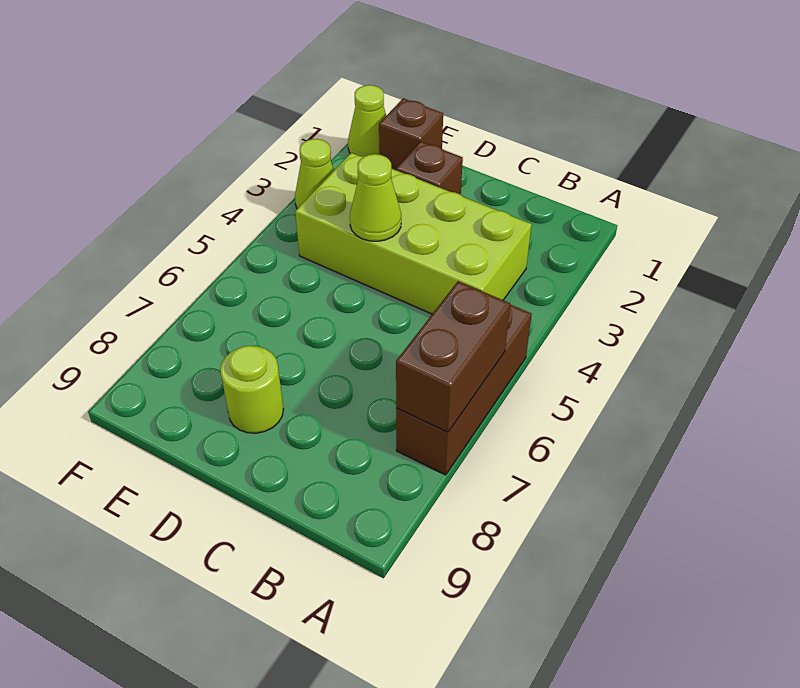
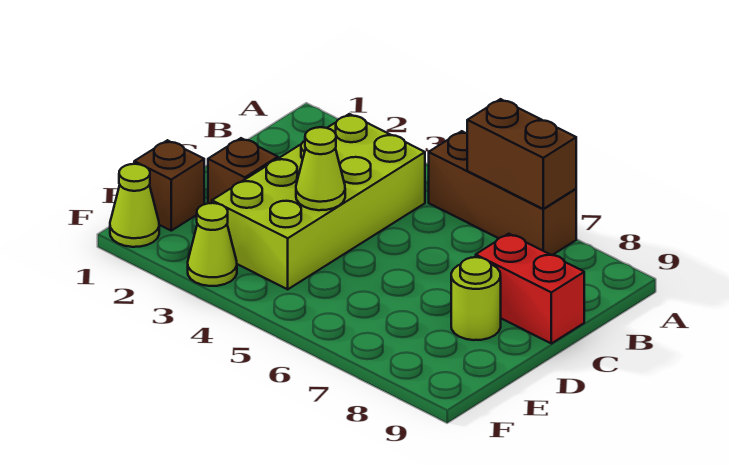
none -> red 1x2 brick [476,234,584,343]

